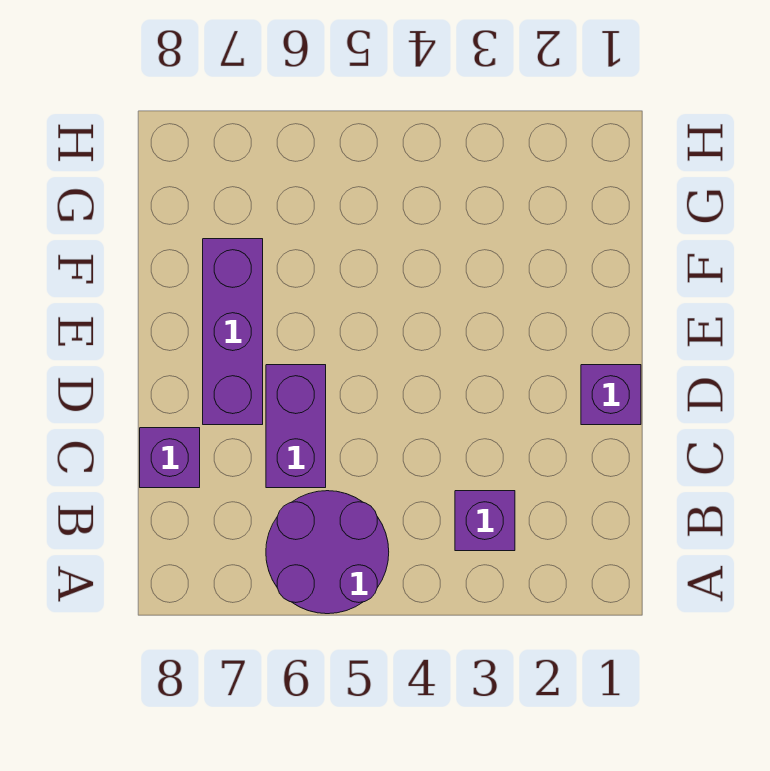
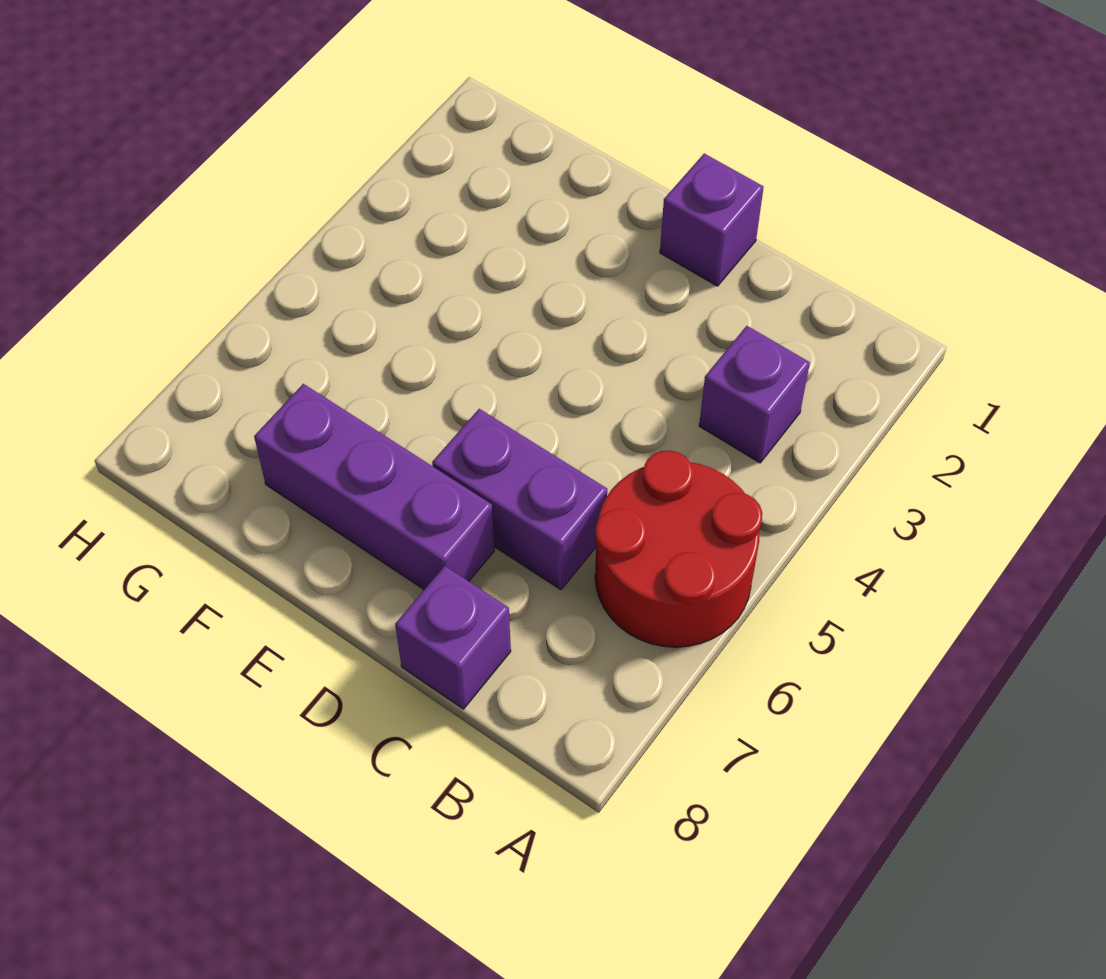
purple 2x2 round brick [266,491,389,614] -> red 2x2 round brick [595,450,762,647]

